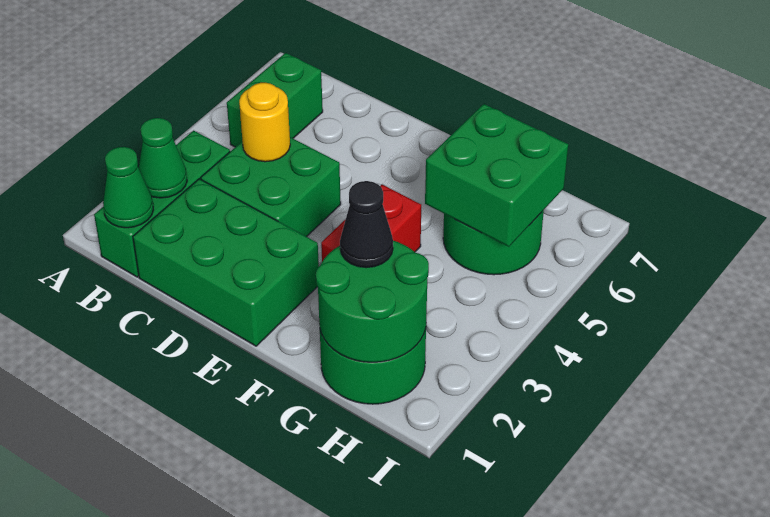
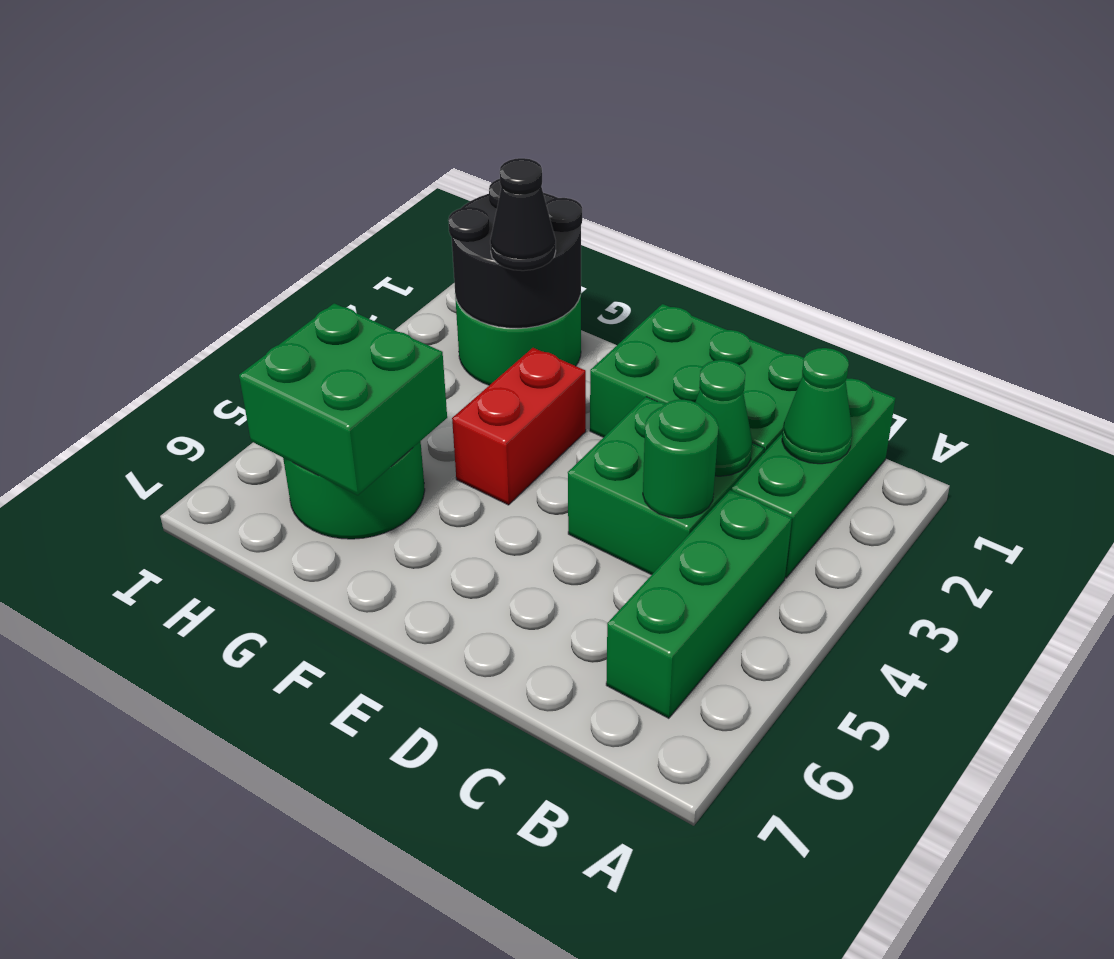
green 1x1 cone [103,147,153,228] -> green 1x1 cone moved to [695,360,752,476]
green 1x2 brick [227,53,323,147] -> green 1x3 brick [606,490,792,718]
yellow 1x1 round brick [239,83,290,162] -> green 1x1 round brick [643,400,718,518]
green 2x2 round brick [316,241,429,362] -> black 2x2 round brick [448,179,582,328]

